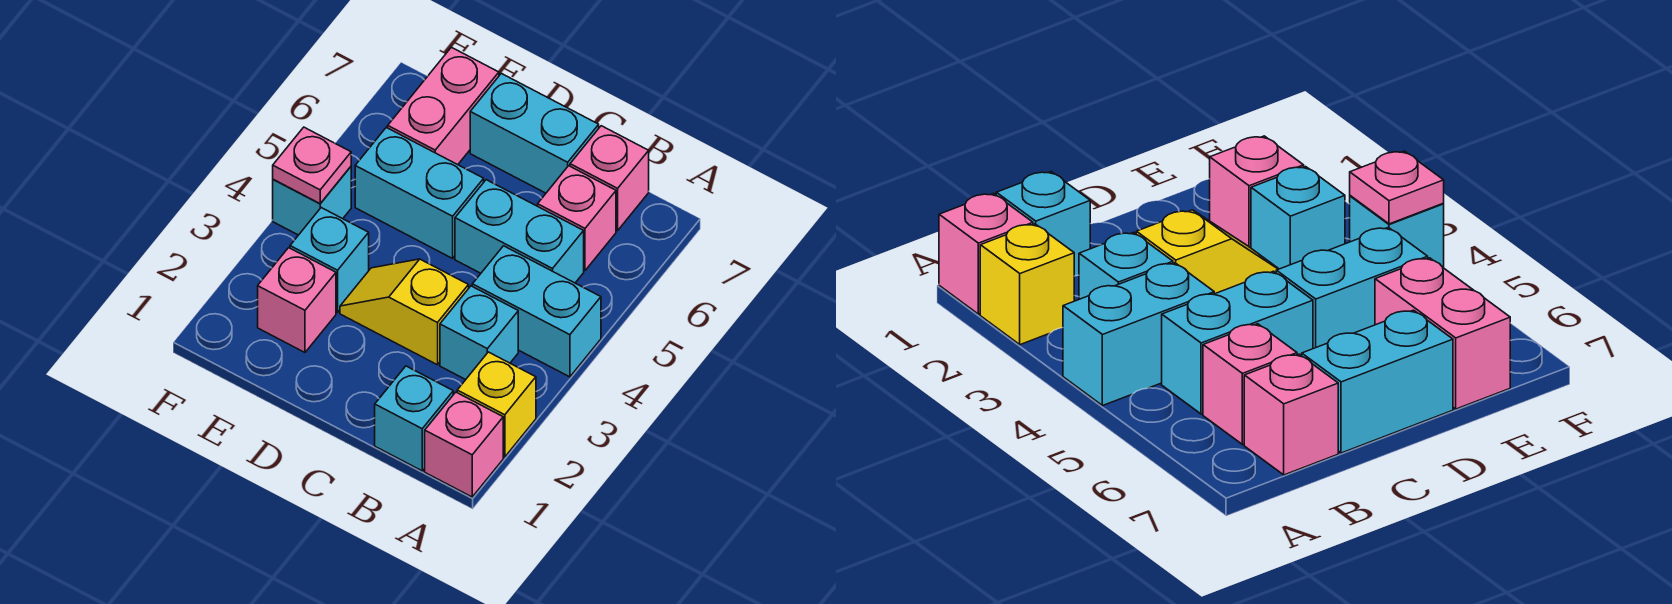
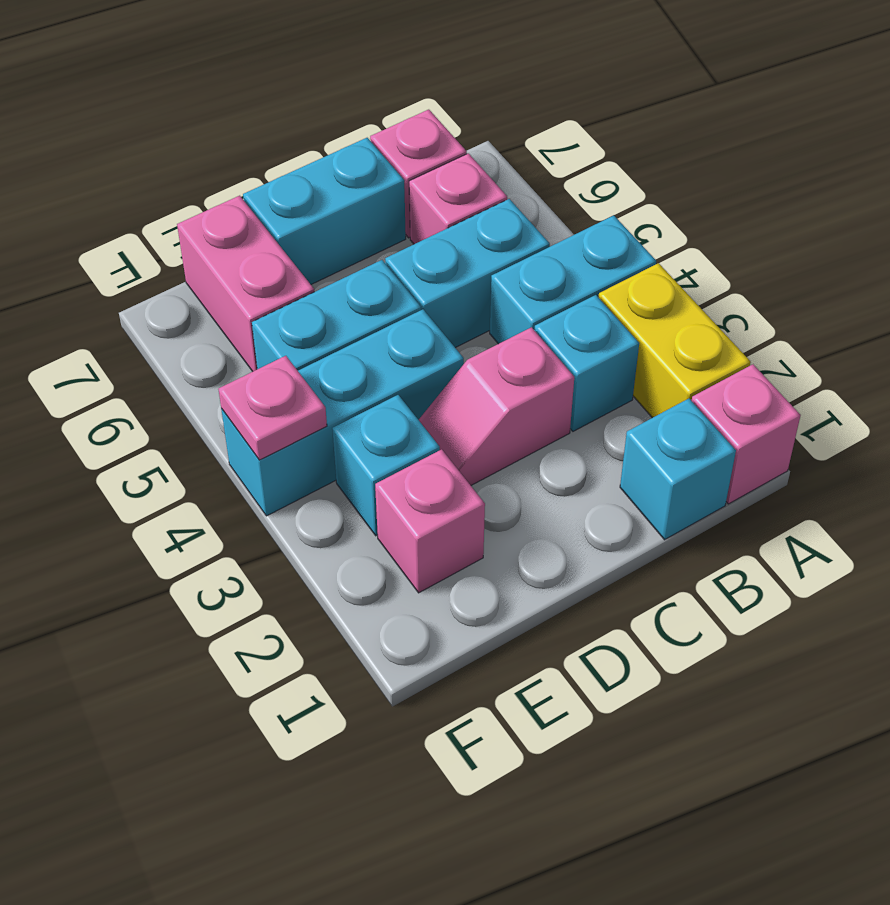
yellow 1x1 brick [457,352,536,457] -> yellow 1x2 brick [599,263,751,418]
yellow 1x2 slope [340,259,469,365] -> pink 1x2 slope [419,327,574,485]
cyan 1x1 brick [273,167,351,235] -> cyan 1x3 brick [221,309,464,516]

